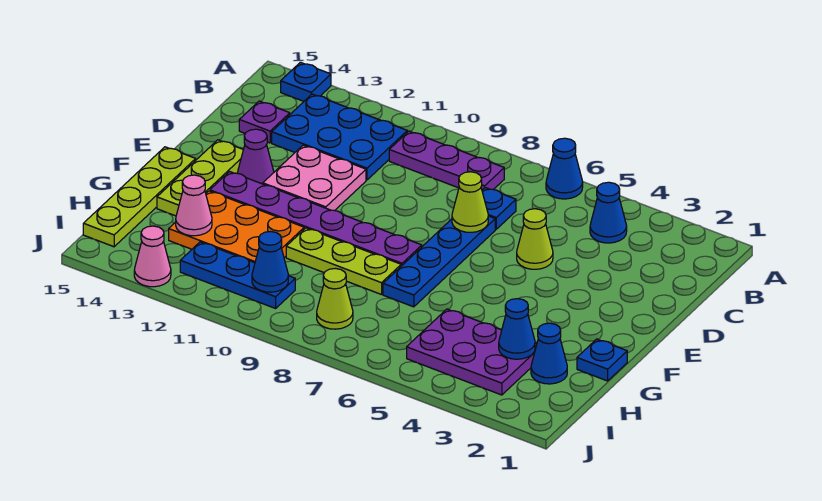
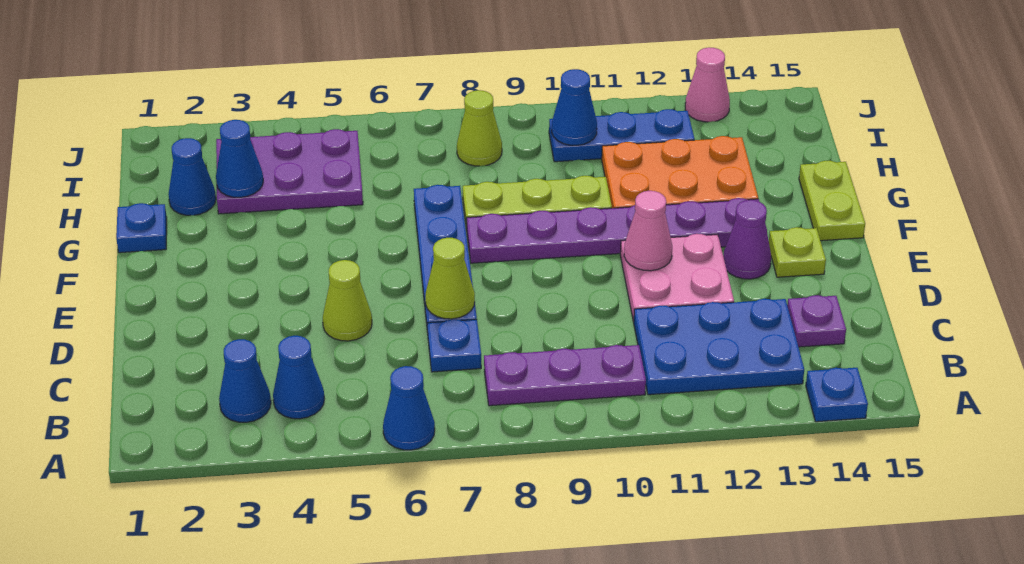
none -> blue 1x1 cone [219,339,271,422]
lime 1x3 plate [157,140,243,216] -> lime 1x1 plate [769,227,826,277]
lime 1x4 plate [83,147,196,247] -> lime 1x2 plate [799,161,865,241]
pink 1x1 cone [176,175,212,236] -> pink 1x1 cone moved to [624,191,672,271]

